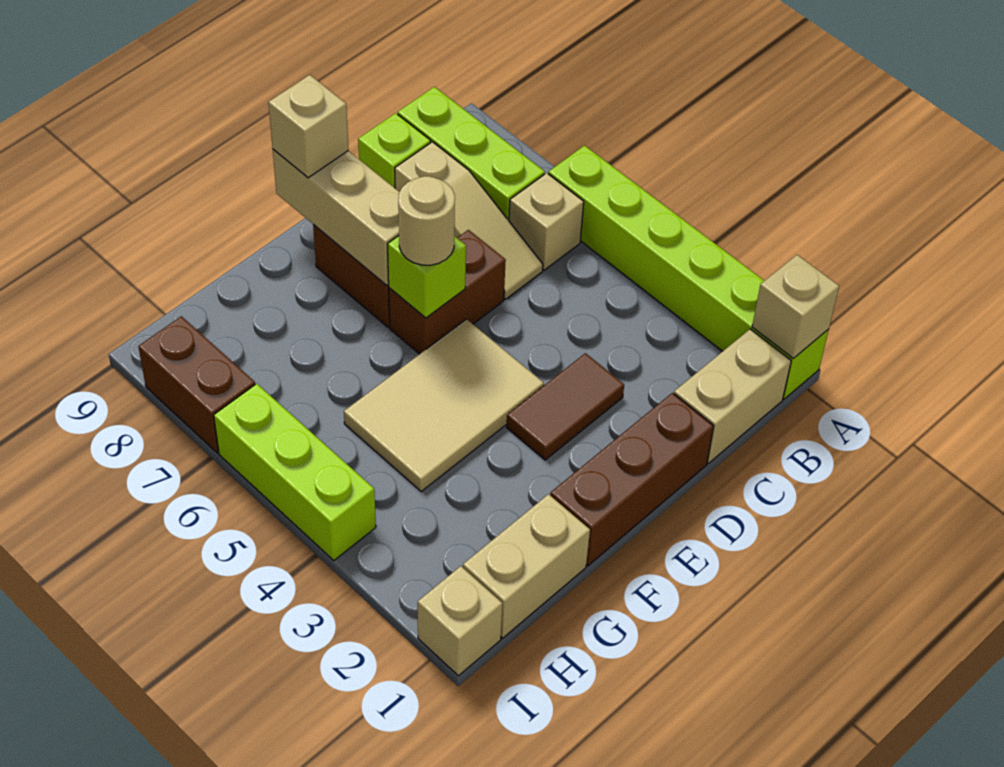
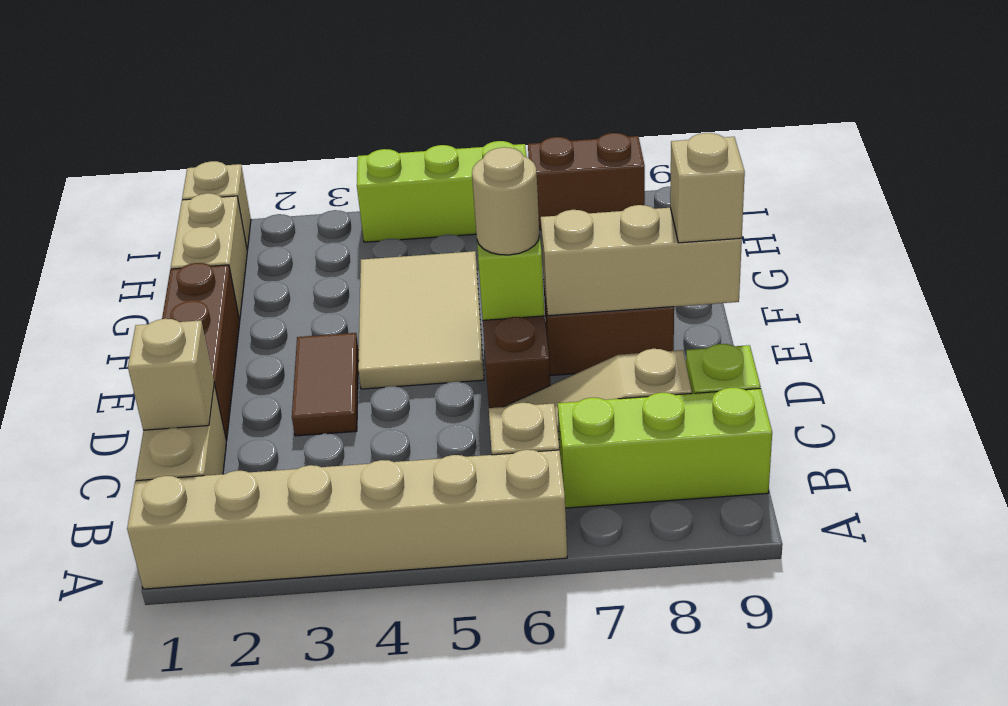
lime 1x6 brick [548,146,829,399] -> tan 1x6 brick [127,450,567,589]
tan 1x1 brick [752,255,839,358] -> tan 1x1 brick moved to [128,319,214,430]

